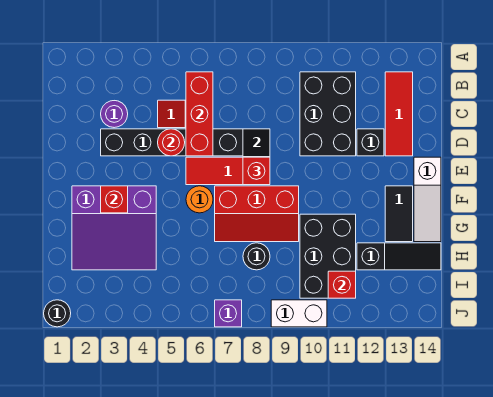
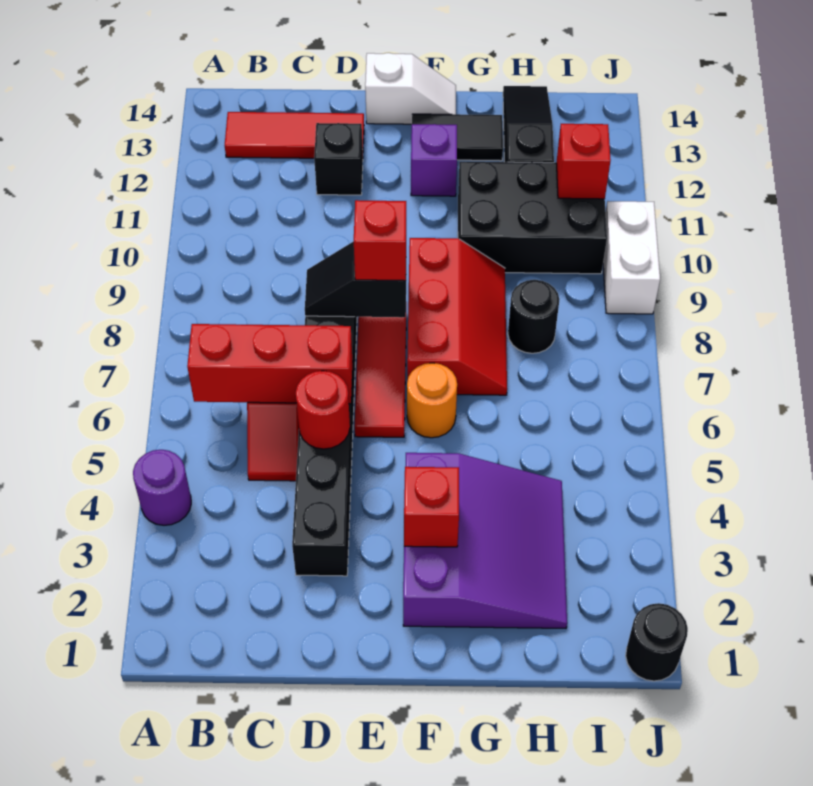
black 2x3 brick [300,72,356,156] -> none
purple 1x1 round brick [101,101,128,128] -> purple 1x1 round brick moved to [133,450,191,525]
white 1x3 slope [414,157,441,242] -> white 1x2 slope [365,53,456,124]
purple 1x1 brick [215,300,242,327] -> purple 1x1 brick moved to [411,124,457,196]

